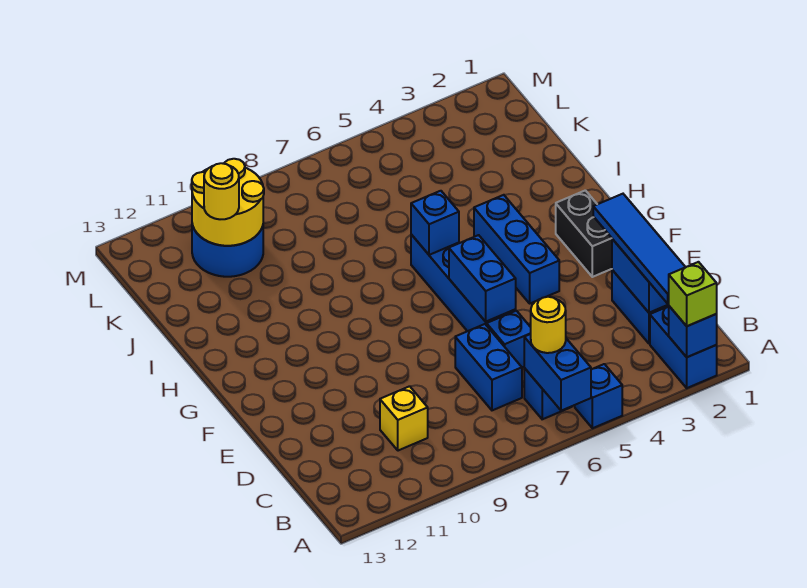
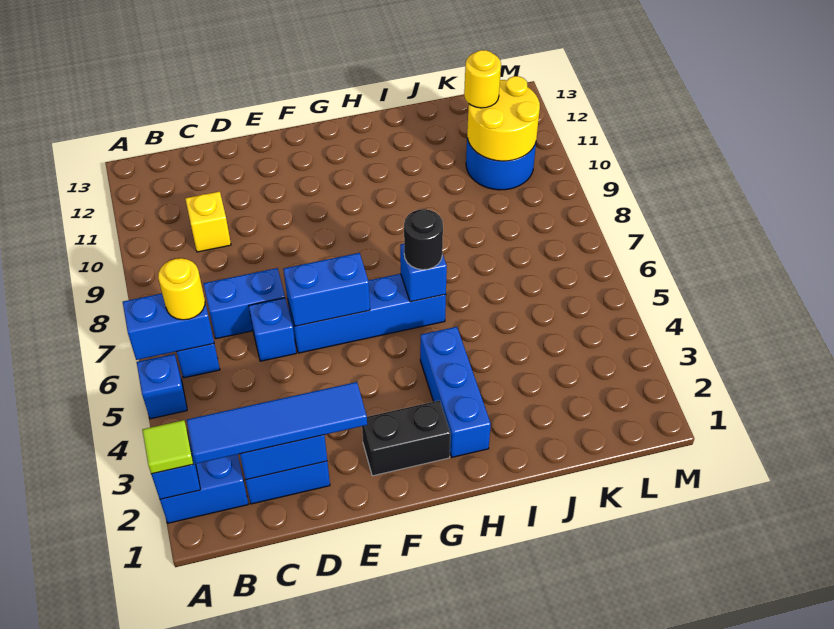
lime 1x1 brick [669,262,717,326] -> lime 1x1 tile [142,420,193,474]
blue 1x3 brick [474,195,559,303] -> blue 1x3 brick turned to [420,327,491,457]
none -> black 1x1 round brick [404,209,443,270]

